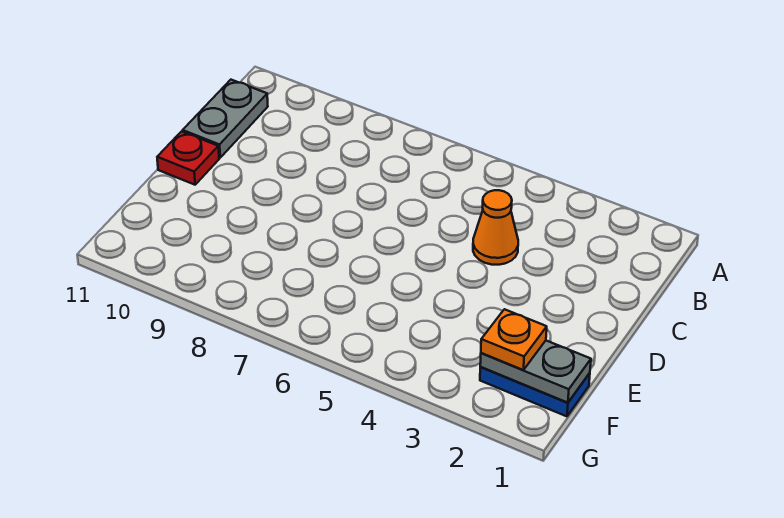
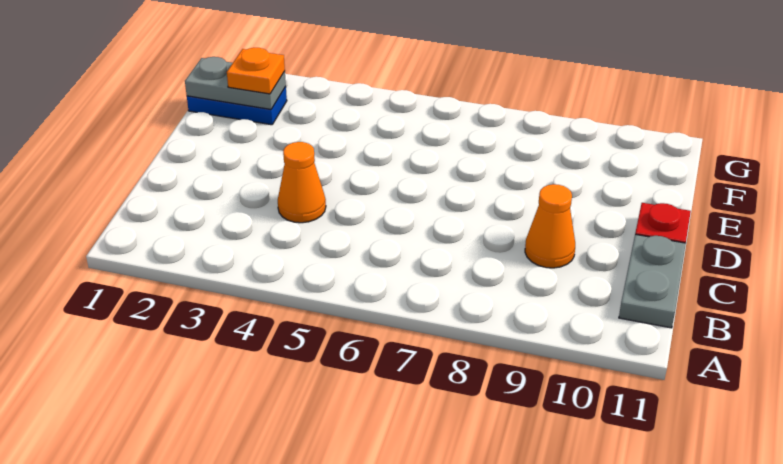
none -> orange 1x1 cone [525,184,575,268]

